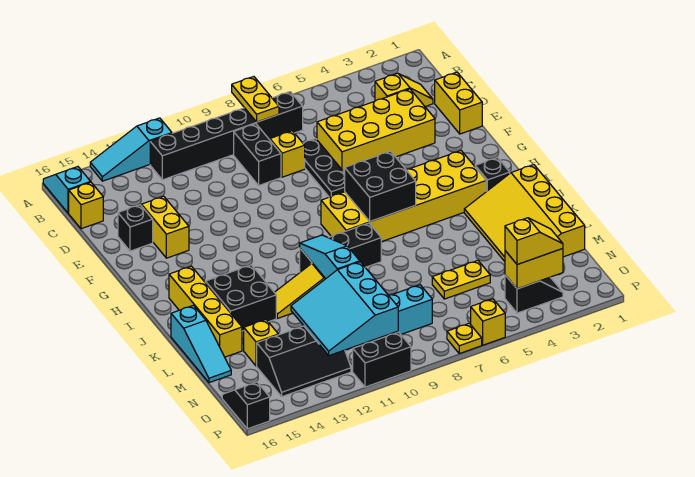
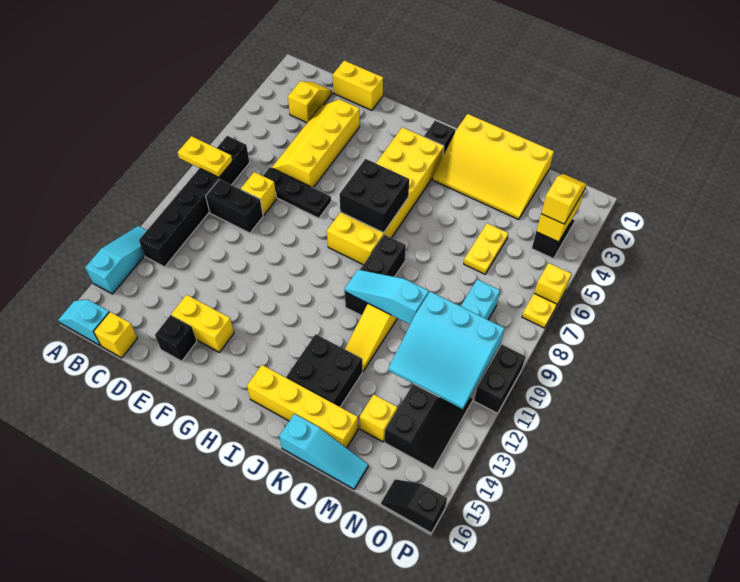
cyan 1x3 slope [90,118,172,181] -> cyan 1x3 slope turned to [85,226,147,294]
yellow 2x4 brick [317,89,435,173] -> yellow 2x4 slope [272,99,360,188]

